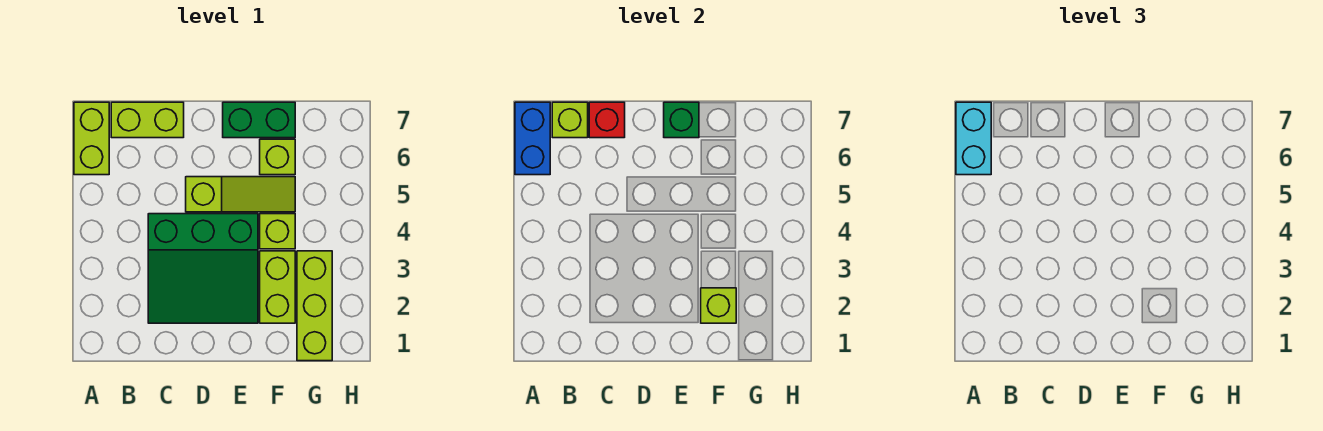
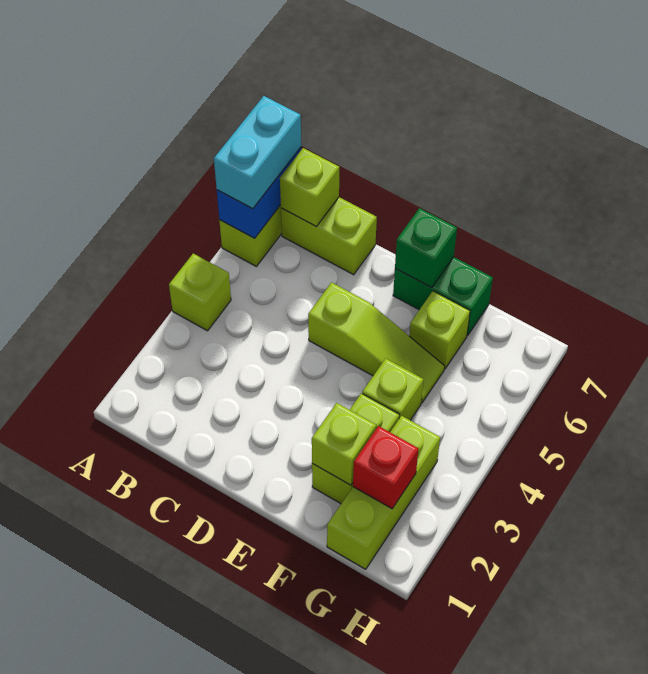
none -> lime 1x1 brick [169,253,231,331]
green 3x3 slope [148,214,258,323] -> none
red 1x1 brick [589,102,625,138] -> red 1x1 brick moved to [353,426,418,509]

